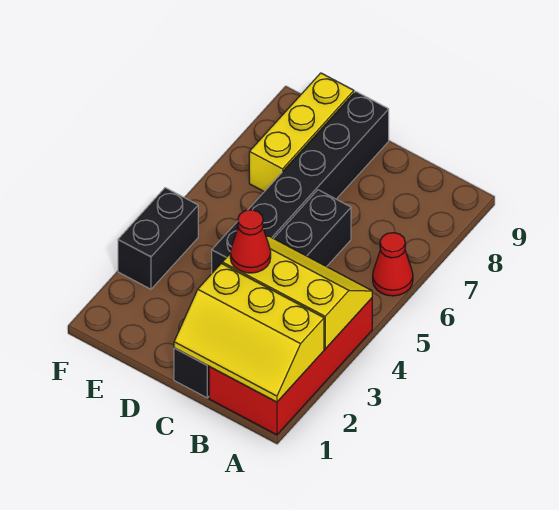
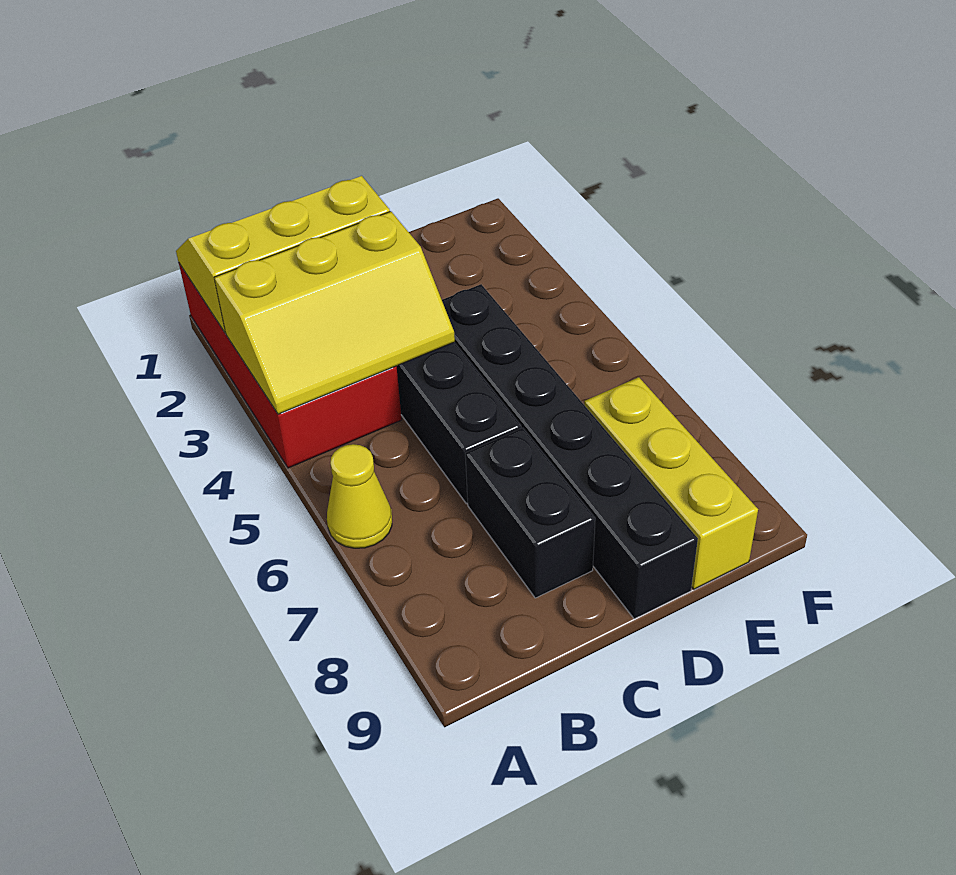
red 1x1 cone [373,233,413,296] -> yellow 1x1 cone [327,444,392,548]
red 1x1 cone [230,210,271,273] -> none
black 1x2 brick [118,188,198,289] -> black 1x2 brick moved to [465,428,595,598]

